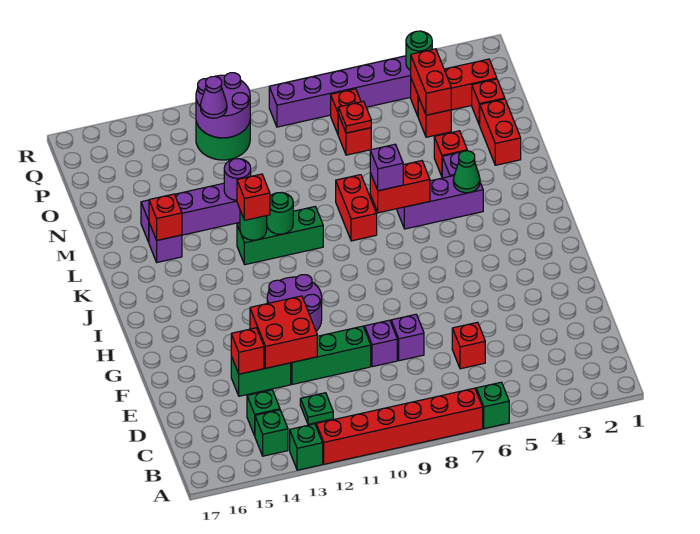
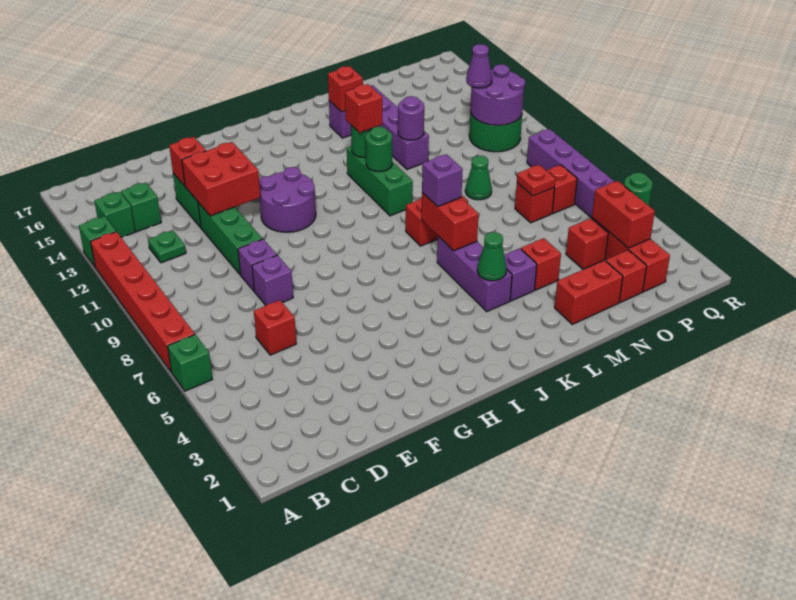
none -> green 1x1 cone [465,156,492,200]
red 1x2 brick [411,49,451,115] -> red 1x2 brick turned to [592,181,655,248]

